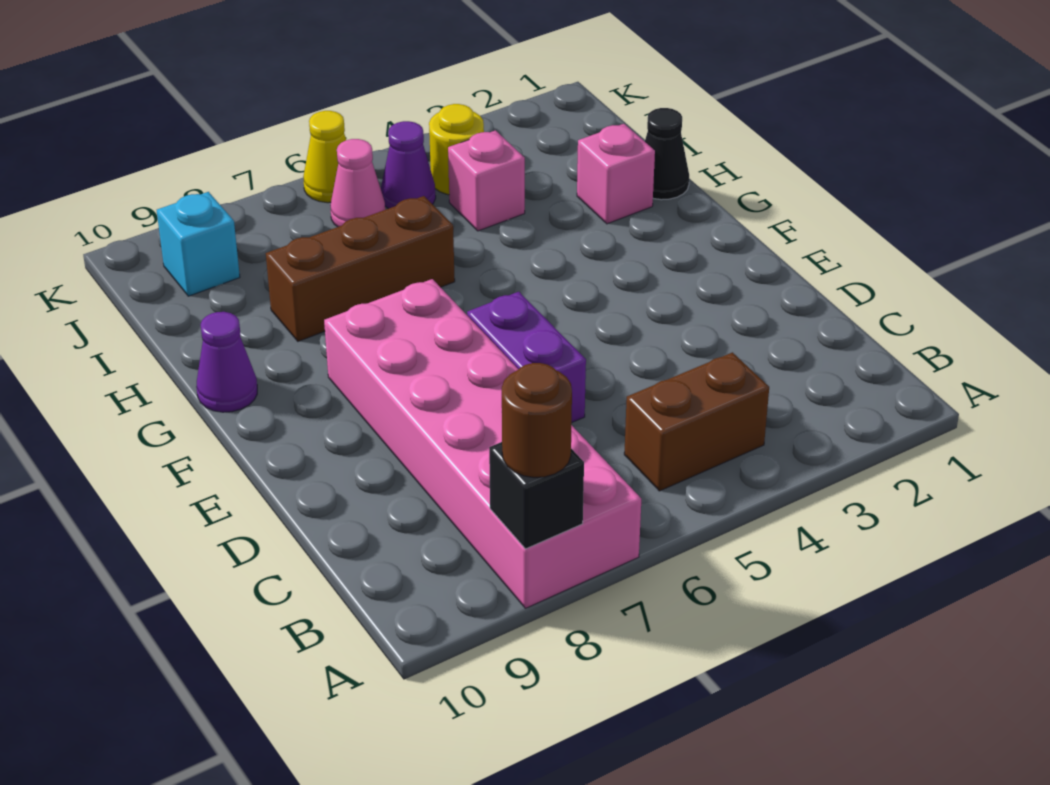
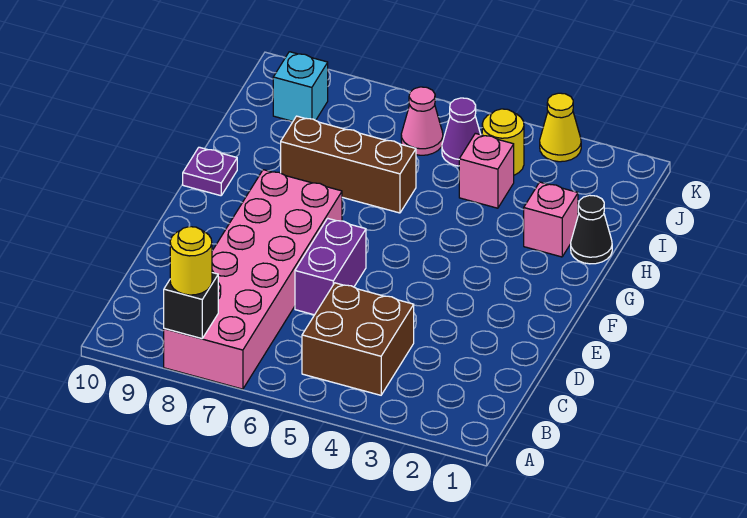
brown 1x1 round brick [502,363,572,477] -> yellow 1x1 round brick [170,227,212,295]
brown 1x2 brick [624,352,769,491] -> brown 2x2 brick [302,283,414,395]
purple 1x1 cone [196,312,257,412] -> purple 1x1 plate [183,147,237,196]
yellow 1x1 cone [303,111,346,203] -> yellow 1x1 cone moved to [540,93,581,162]

